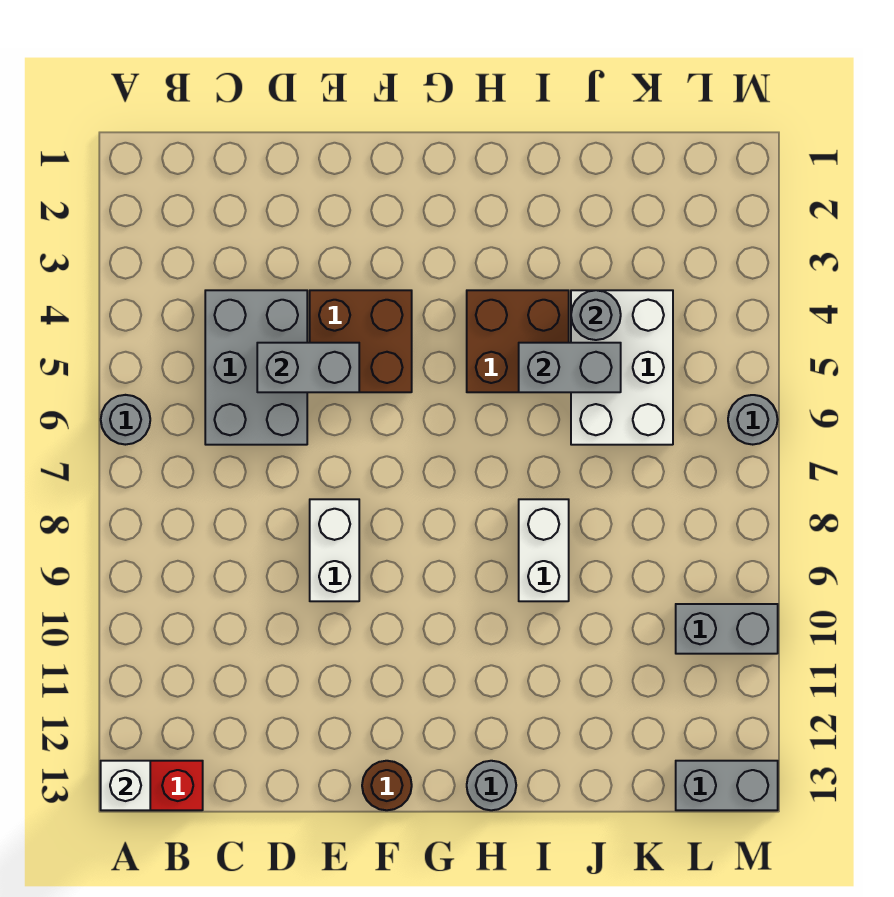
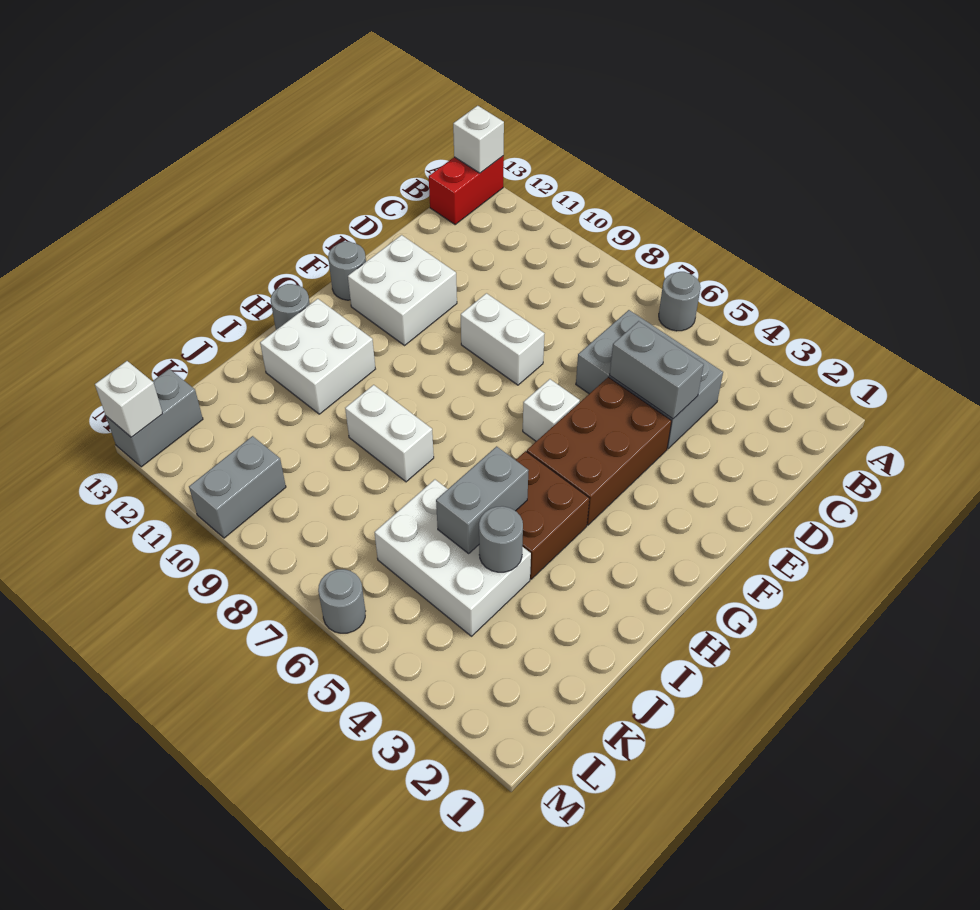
grey 1x2 brick [257,343,359,392] -> grey 1x2 brick turned to [610,321,704,419]
brown 2x2 brick [310,290,412,392] -> brown 2x3 brick [527,377,672,525]
none -> white 2x2 brick [348,235,457,345]
none -> white 1x1 brick [523,379,580,441]
brown 1x1 round brick [362,761,412,810] -> grey 1x1 round brick [328,241,366,300]
none -> white 2x2 brick [260,299,375,414]
none -> white 1x1 brick [95,361,163,437]

